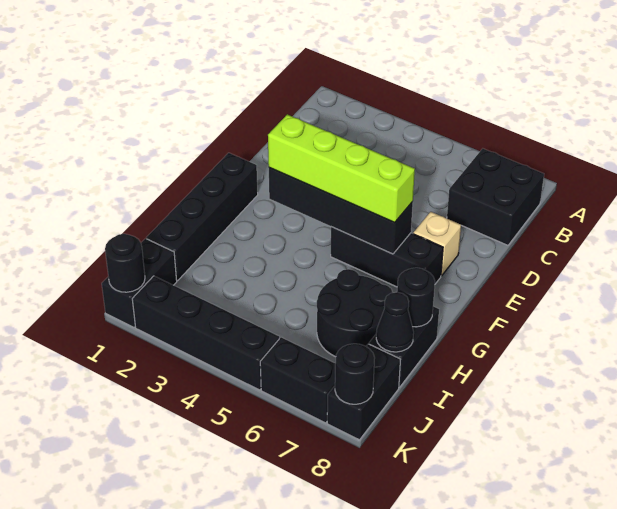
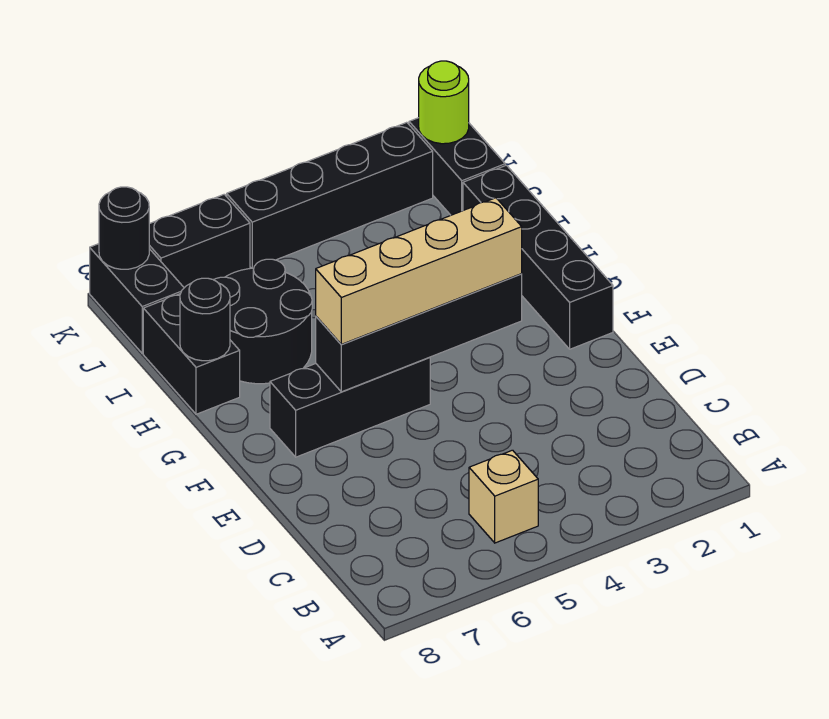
black 2x2 brick [447,149,544,245] -> none
tan 1x1 brick [413,212,461,276] -> tan 1x1 brick moved to [469,450,538,543]
lime 1x4 brick [268,114,415,222] -> tan 1x4 brick [316,198,522,344]
black 1x1 cone [376,292,414,352] -> none
black 1x1 round brick [105,234,145,292] -> lime 1x1 round brick [419,61,469,144]

